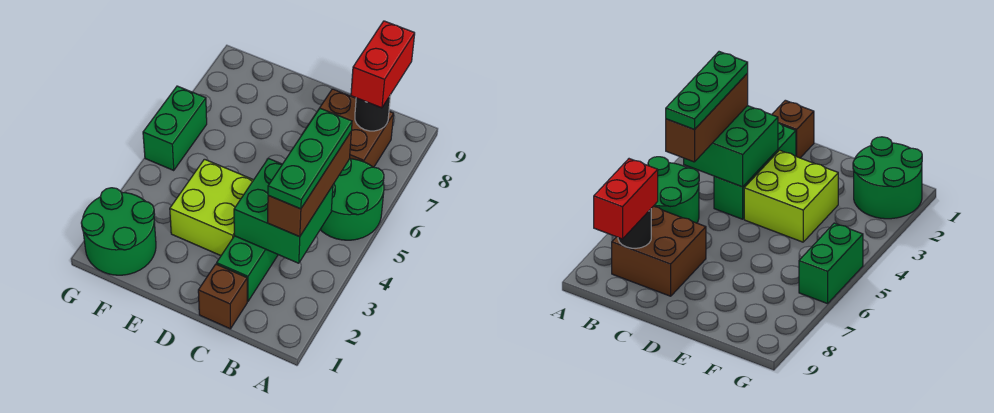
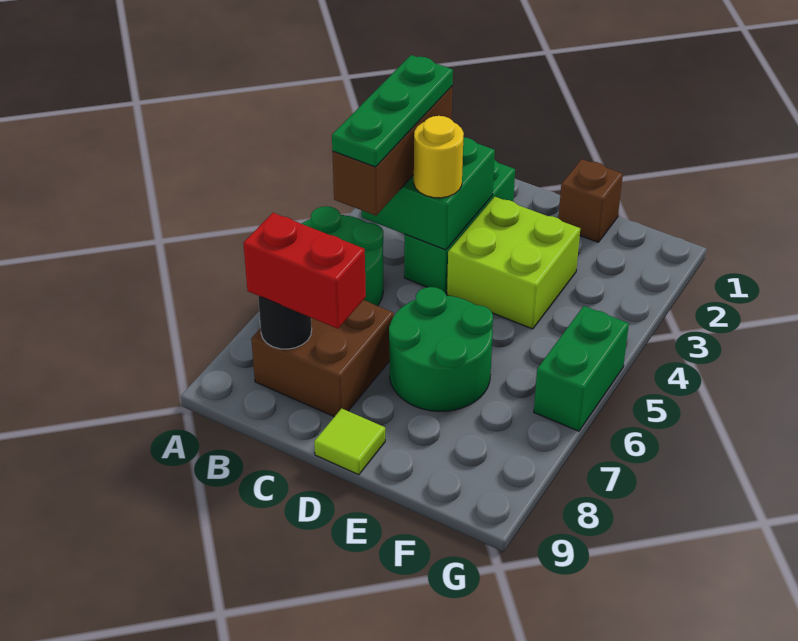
red 1x2 brick [351,21,415,108] -> red 1x2 brick turned to [243,213,366,329]
brown 1x1 brick [198,264,247,329] -> brown 1x1 brick moved to [559,159,623,242]
none -> yellow 1x1 round brick [414,116,464,198]
none -> lime 1x1 tile [314,408,385,475]
green 2x2 round brick [81,188,156,275] -> green 2x2 round brick moved to [389,287,493,411]

